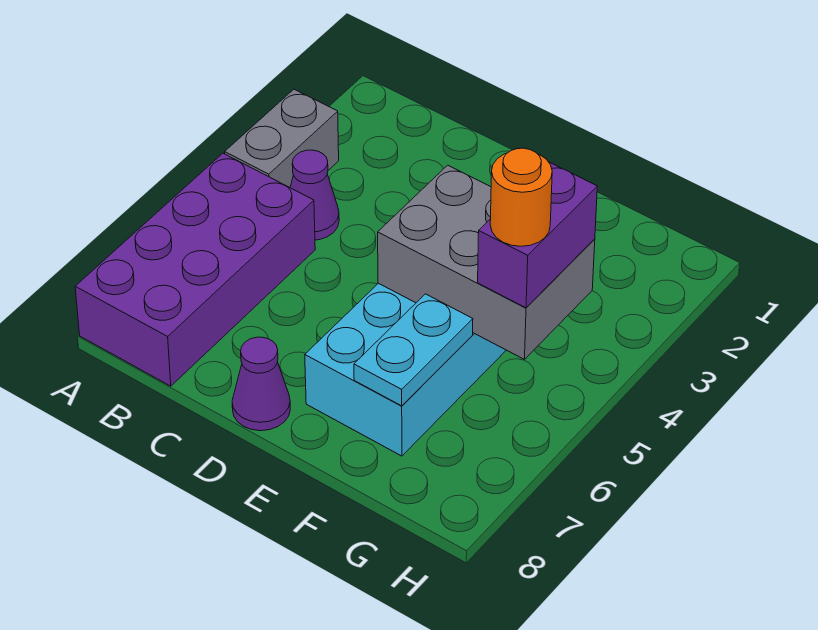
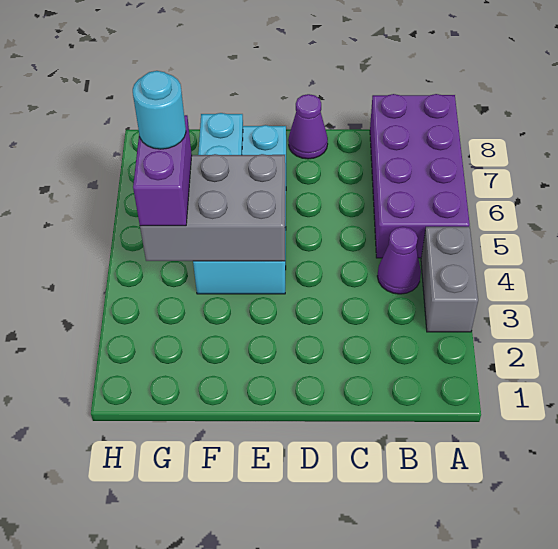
orange 1x1 round brick [490,148,552,246] -> cyan 1x1 round brick [133,71,186,149]

